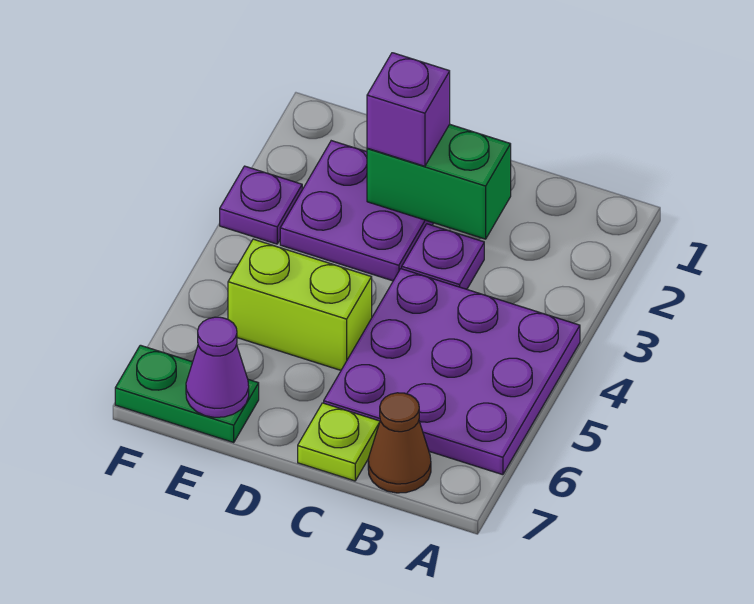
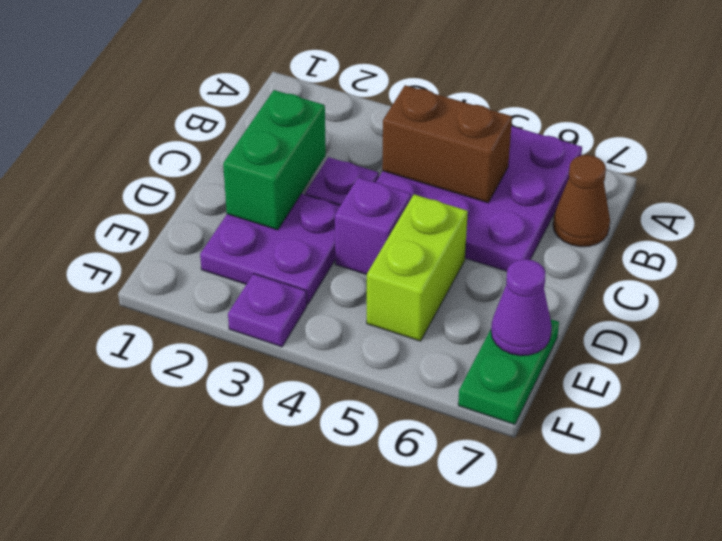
none -> brown 1x2 brick [382,85,512,203]
lime 1x1 plate [298,403,380,481] -> none
purple 1x1 brick [367,53,450,166] -> purple 1x1 brick moved to [335,177,411,275]

